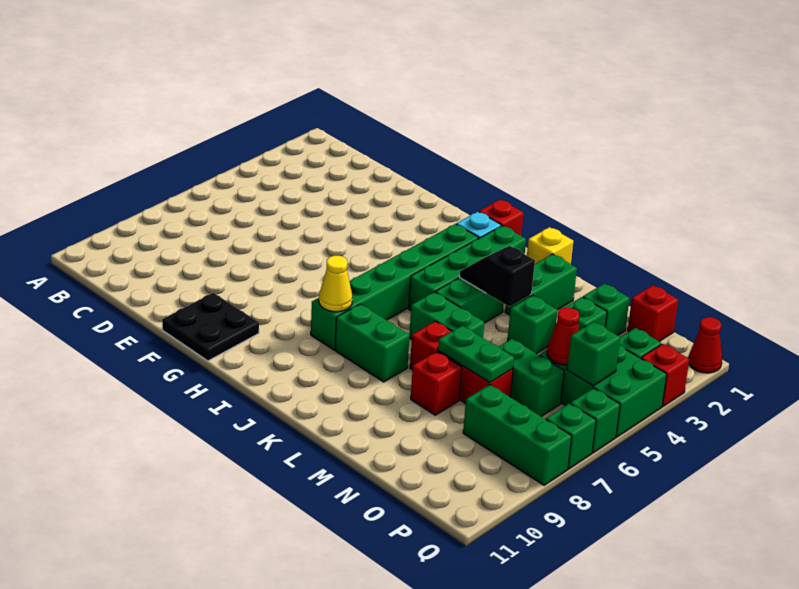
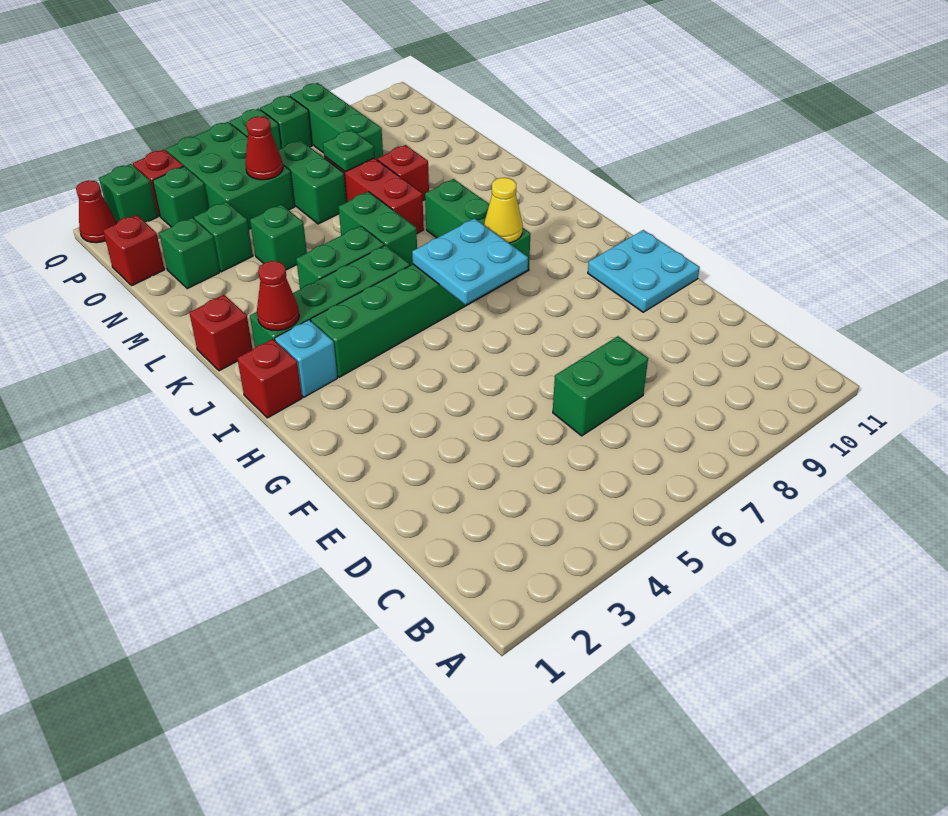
black 2x2 plate [162,293,259,361] -> cyan 2x2 plate [588,230,700,312]
none -> cyan 2x2 plate [412,218,528,305]
none -> red 1x1 cone [257,261,299,331]
yellow 1x1 brick [527,227,573,264] -> red 1x1 brick [189,295,253,371]
black 1x2 slope [460,246,535,307] -> none
green 1x2 brick [505,254,577,315] -> green 1x2 brick moved to [553,336,648,436]
green 1x2 plate [438,326,514,382] -> green 1x1 plate [323,130,375,172]
green 1x1 brick [567,322,620,386] -> green 1x1 brick moved to [99,164,158,223]

